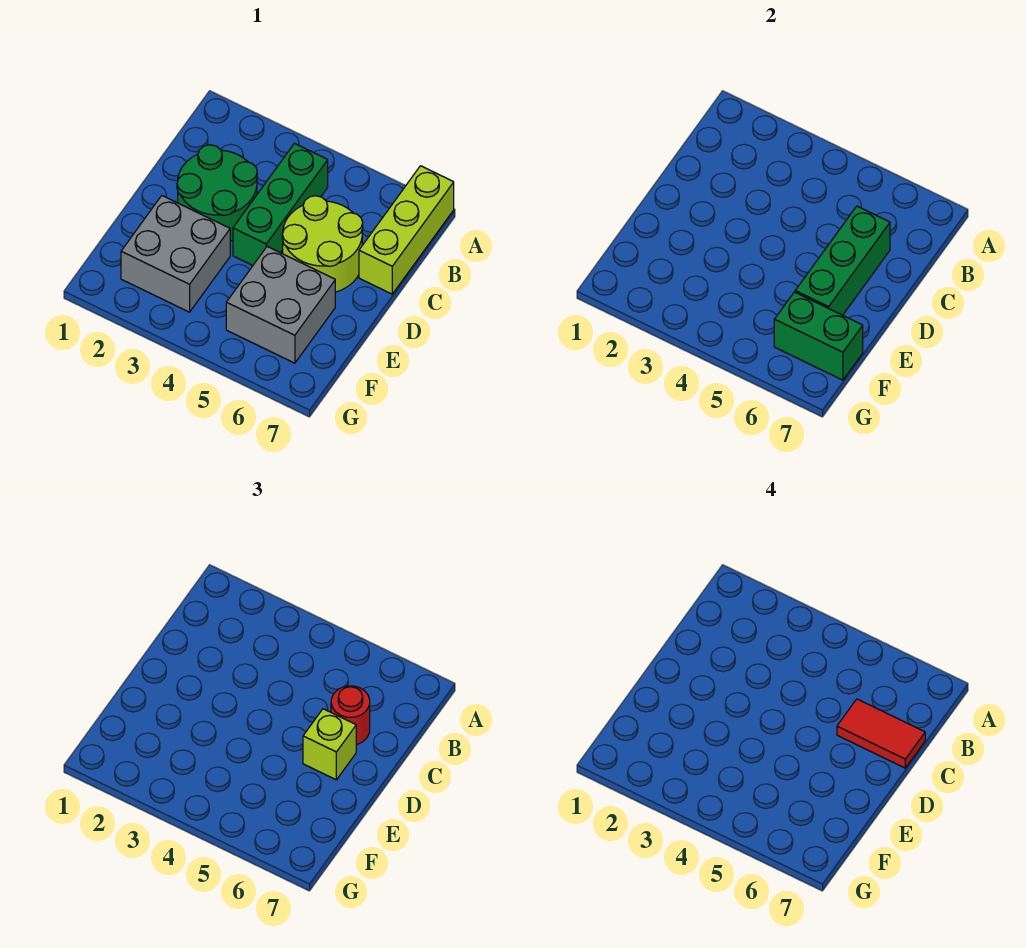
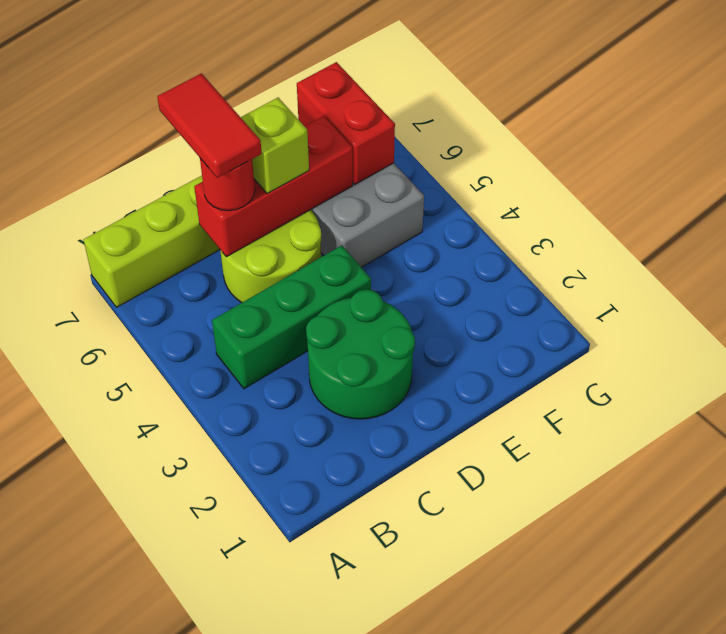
green 1x3 brick [795,206,890,315] -> red 1x3 brick [194,116,353,257]
grey 2x2 brick [121,196,230,312] -> none
green 1x2 brick [774,292,863,380] -> red 1x2 brick [297,62,395,184]

